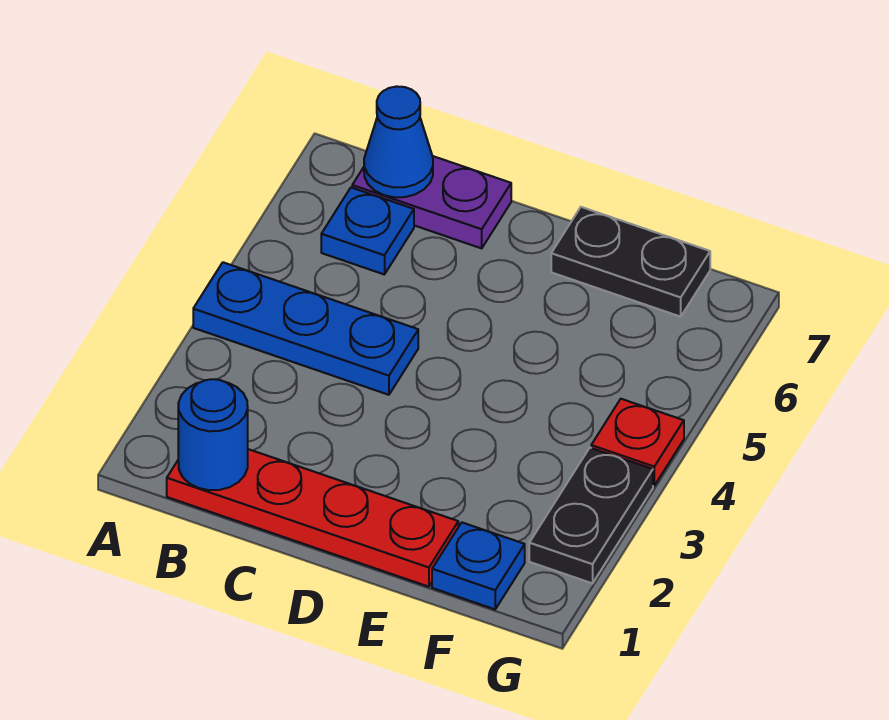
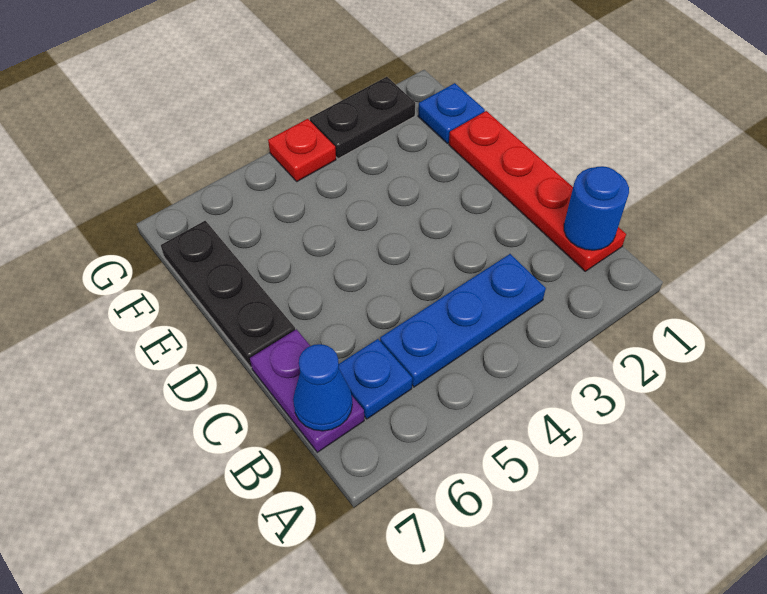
blue 1x3 plate [193,262,418,395] -> blue 1x3 plate turned to [380,254,546,387]
black 1x2 plate [551,207,710,317] -> black 1x3 plate [161,221,295,367]

